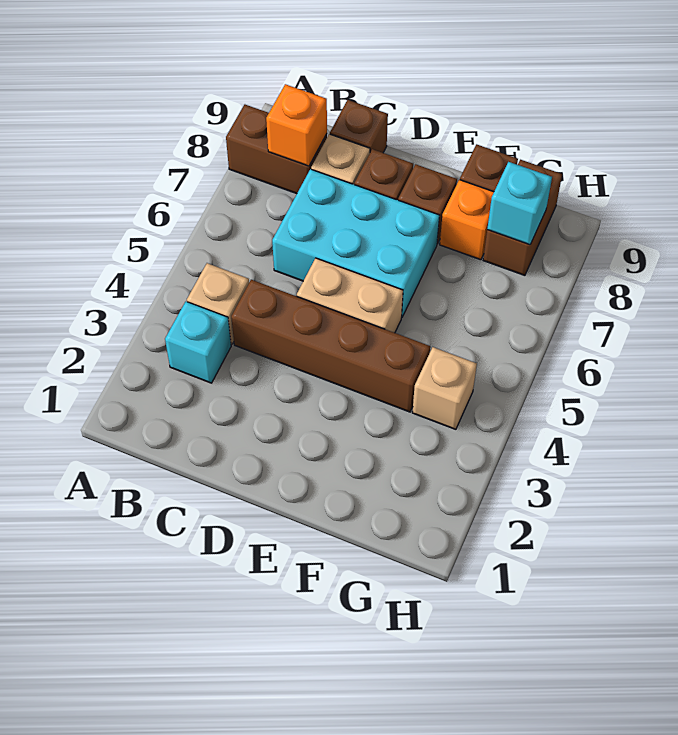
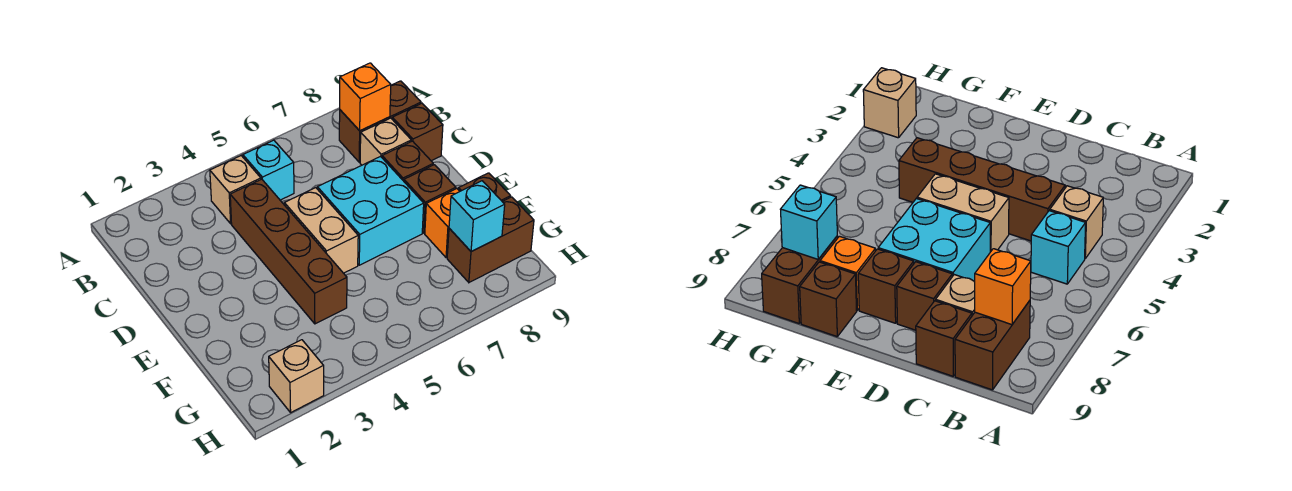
brown 1x2 brick [226,105,327,194] -> brown 1x2 brick turned to [339,81,421,162]
cyan 1x1 brick [165,302,231,383] -> cyan 1x1 brick moved to [243,140,294,200]
cyan 2x3 brick [272,169,439,318] -> cyan 2x2 brick [317,157,424,265]
tan 1x1 brick [412,347,477,429] -> tan 1x1 brick moved to [269,340,324,412]

